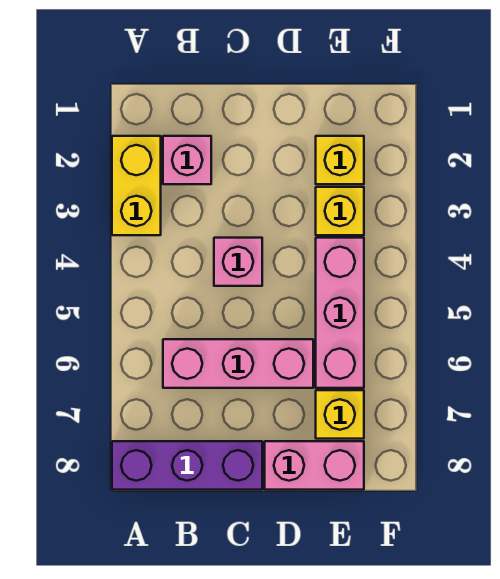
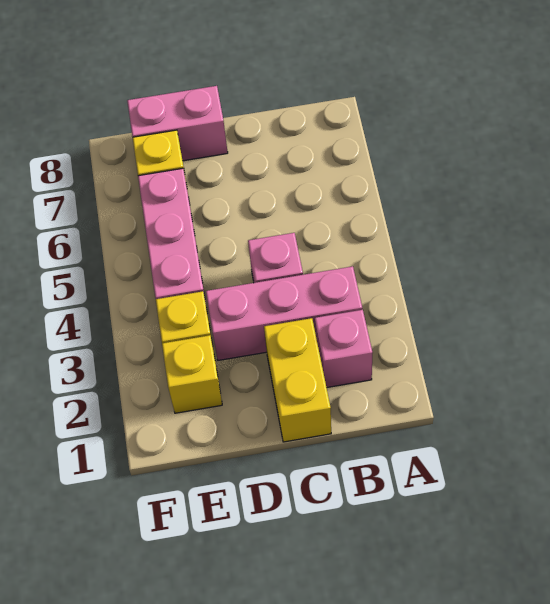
yellow 1x2 brick [112,136,161,235] -> yellow 1x2 brick moved to [264,318,331,442]
purple 1x3 brick [112,441,262,490] -> none
pink 1x3 brick [163,339,313,388] -> pink 1x3 brick moved to [206,266,362,360]

